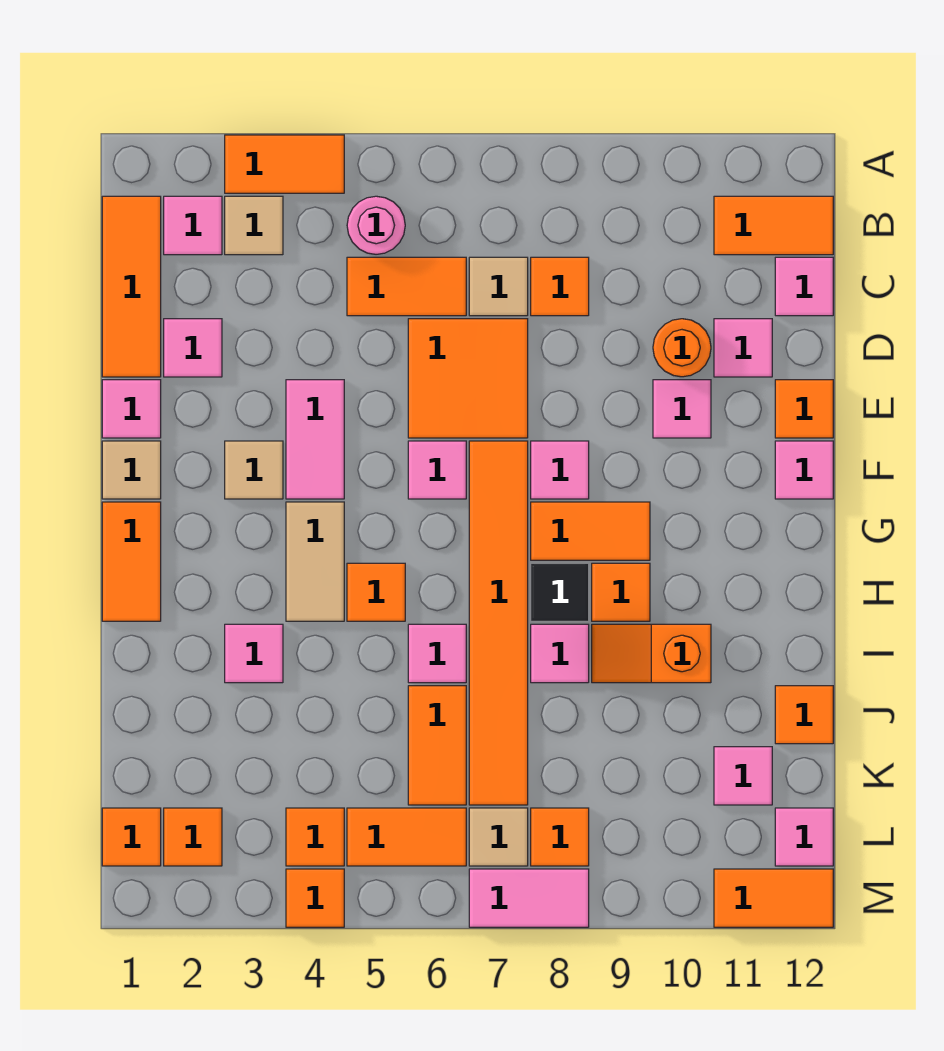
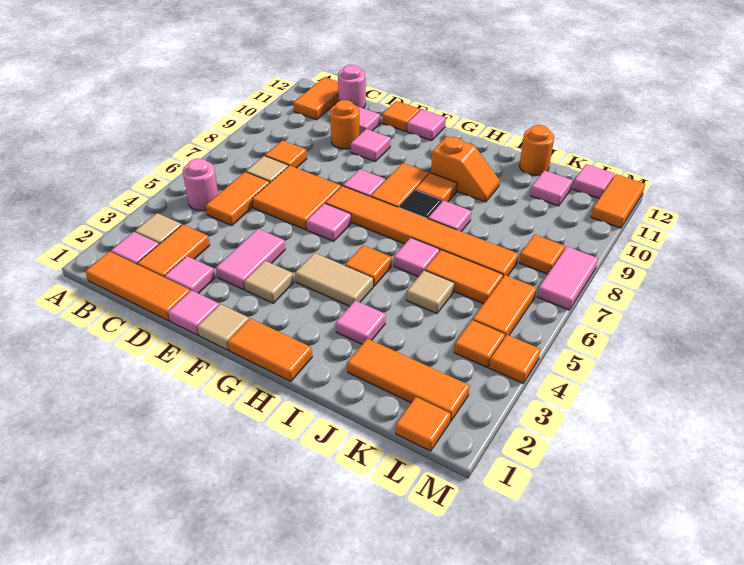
orange 1x2 tile [225,135,344,193] -> orange 1x2 tile moved to [137,225,210,277]
pink 1x1 tile [775,257,833,316] -> pink 1x1 round brick [338,65,366,108]
pink 1x2 tile [286,380,344,499] -> pink 1x2 tile turned to [216,229,285,290]
orange 1x2 slope [592,624,711,683] -> orange 1x2 slope turned to [431,136,500,202]
orange 1x1 tile [775,686,833,744] -> orange 1x1 round brick [520,125,554,175]
orange 1x1 tile [164,808,222,866] -> orange 1x3 tile [347,339,470,422]
tan 1x1 tile [469,808,528,866] -> tan 1x1 tile moved to [407,270,454,314]

